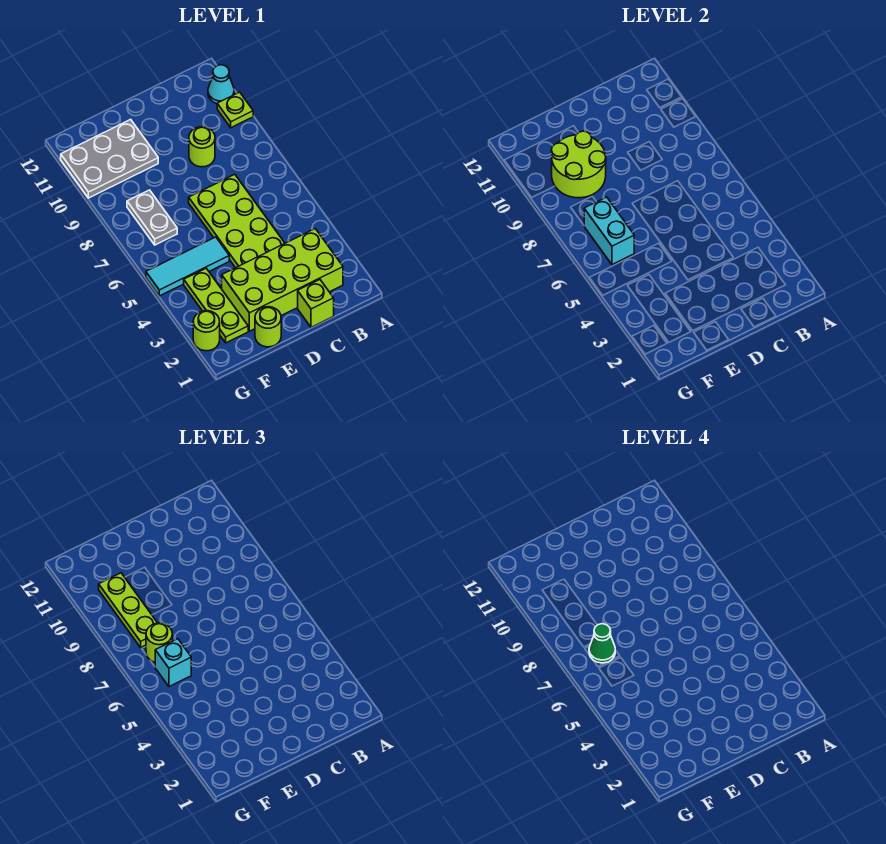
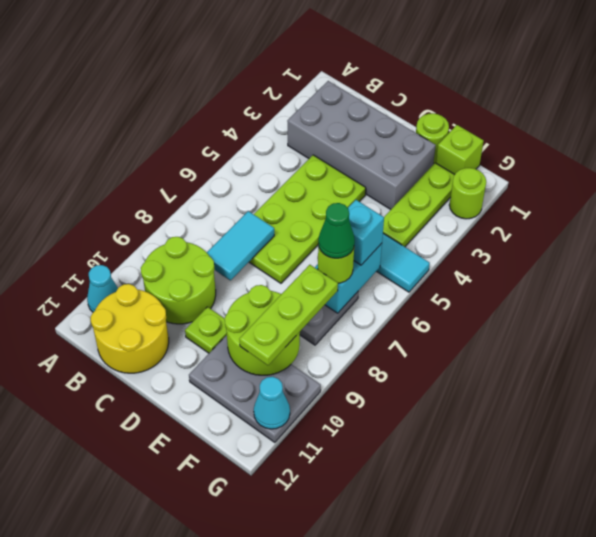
lime 1x1 plate [217,92,253,128] -> lime 1x1 plate moved to [185,307,227,353]
lime 2x4 brick [222,229,343,331] -> grey 2x4 brick [287,81,436,209]
none -> yellow 2x2 round brick [91,284,169,373]
lime 1x1 brick [298,280,334,327] -> lime 1x1 brick moved to [436,125,484,174]
none -> cyan 1x2 tile [207,211,274,280]
lime 1x1 round brick [189,127,215,167] -> lime 2x2 round brick [141,237,216,324]
none -> cyan 1x1 cone [254,377,290,429]

